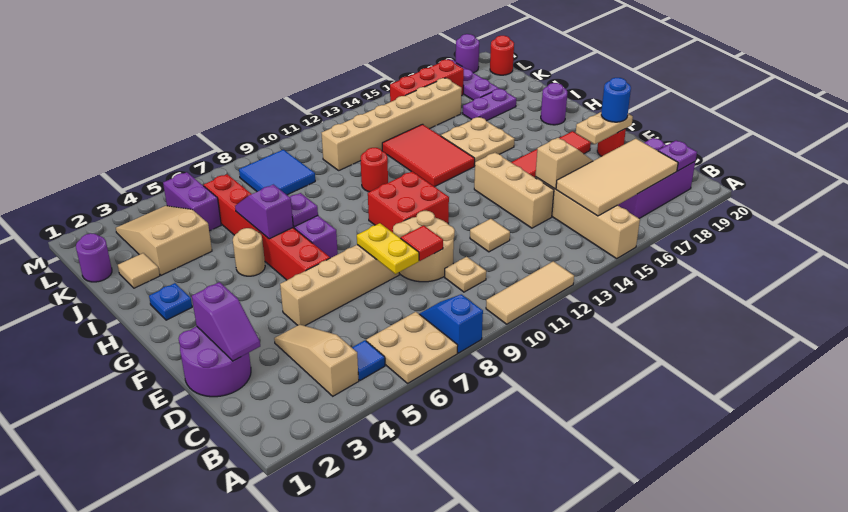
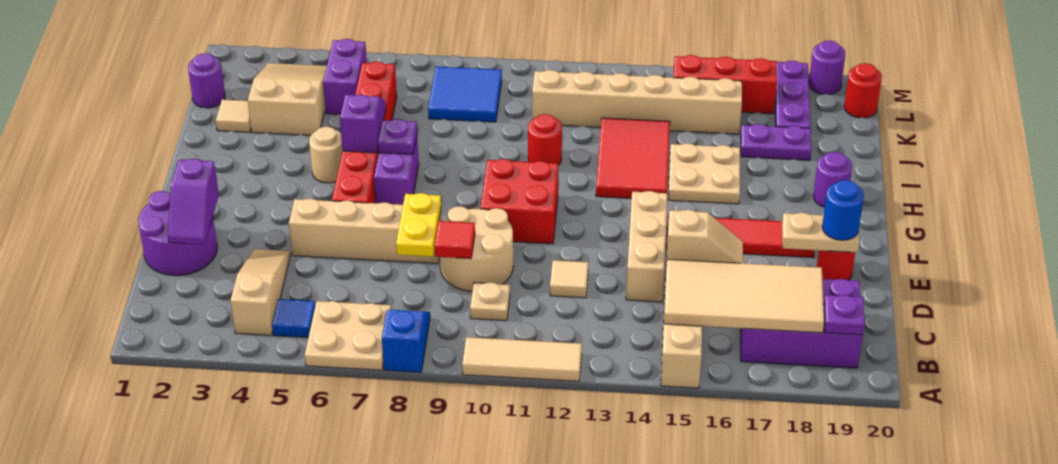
blue 1x1 plate [149,283,192,320] -> none

